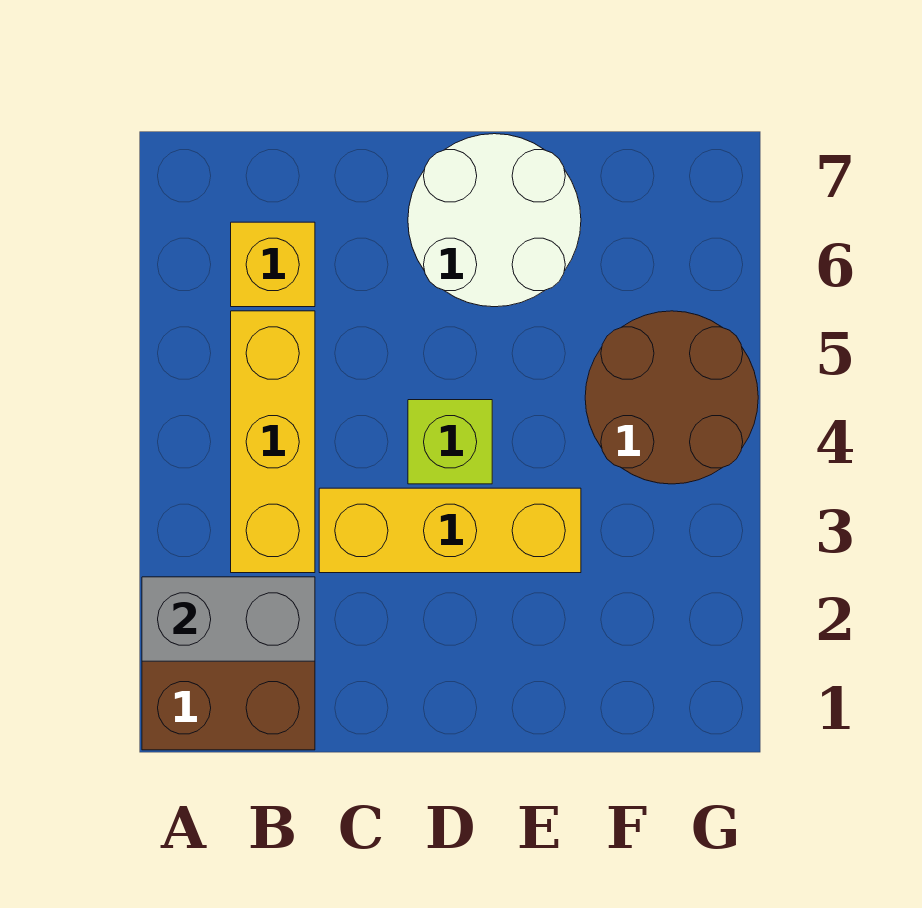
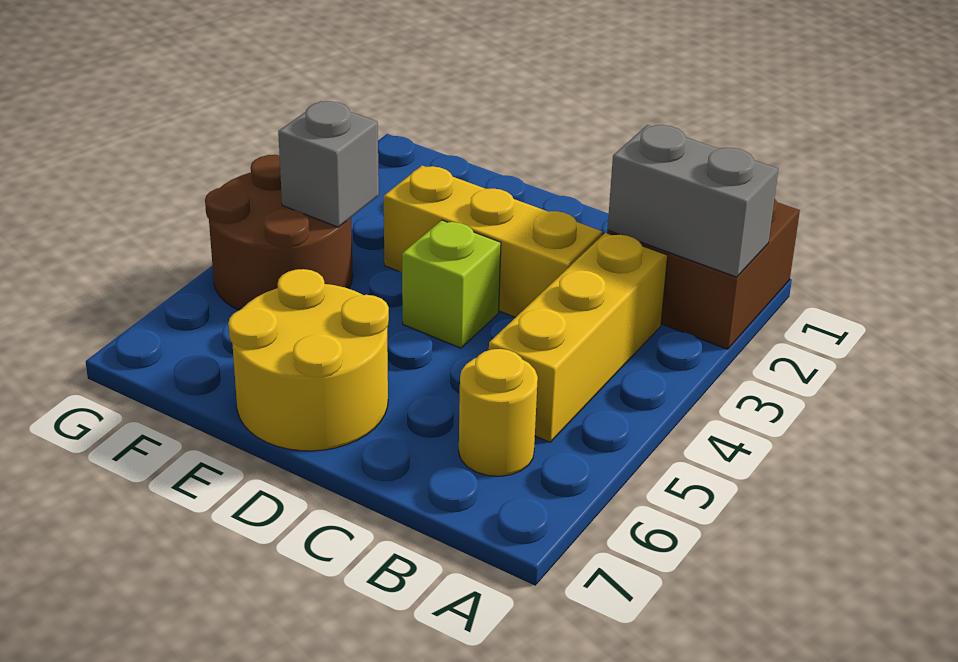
yellow 1x1 brick [231,222,315,307] -> yellow 1x1 round brick [459,349,538,476]
white 2x2 round brick [408,134,581,307] -> yellow 2x2 round brick [228,269,389,451]
none -> grey 1x1 brick [278,101,379,227]

